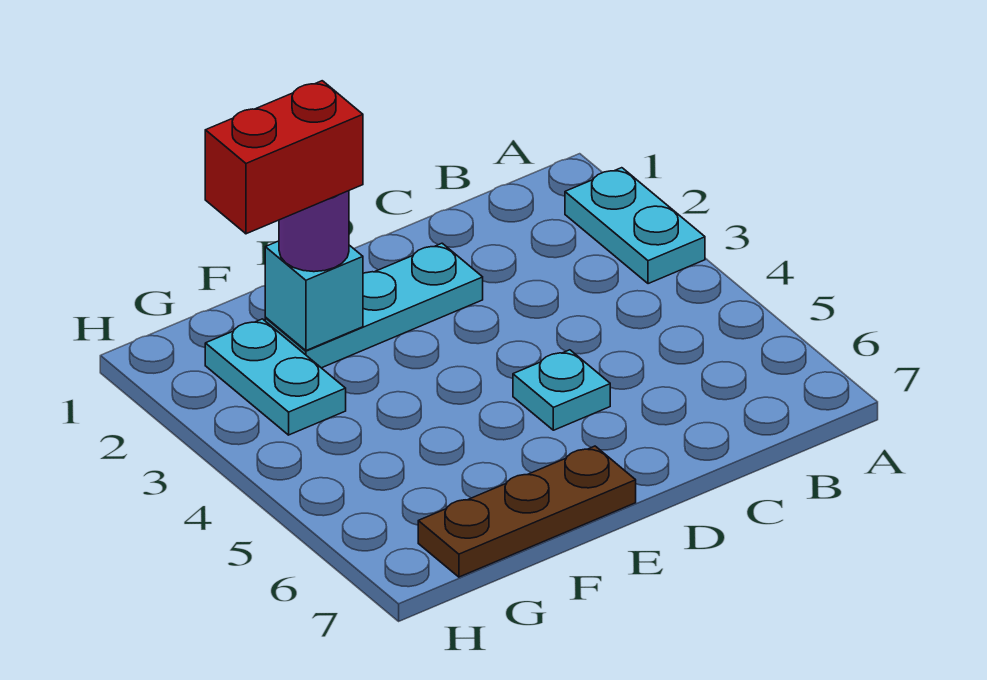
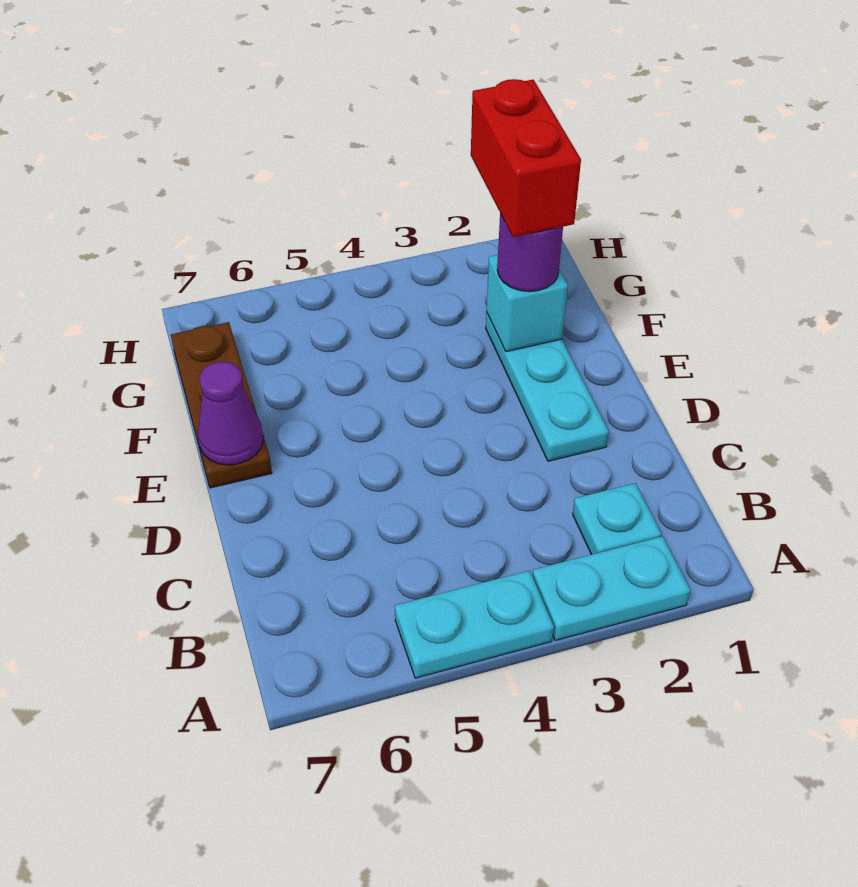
cyan 1x1 plate [513,350,610,430] -> cyan 1x1 plate moved to [573,483,661,555]
none -> purple 1x1 cone [198,362,263,465]
cyan 1x2 plate [205,319,346,435] -> cyan 1x2 plate moved to [395,571,554,678]

